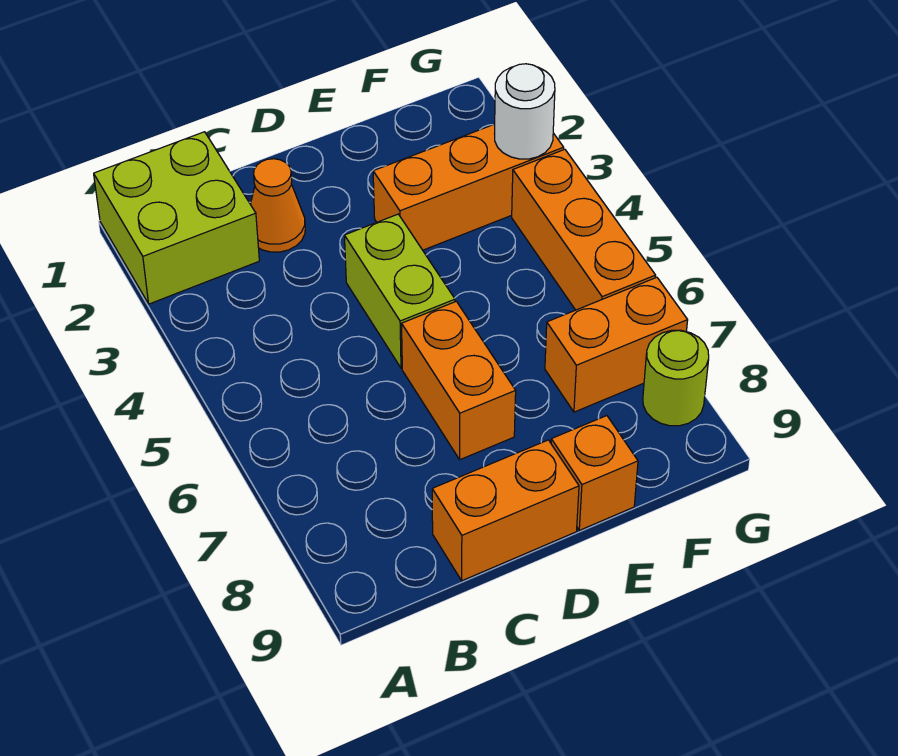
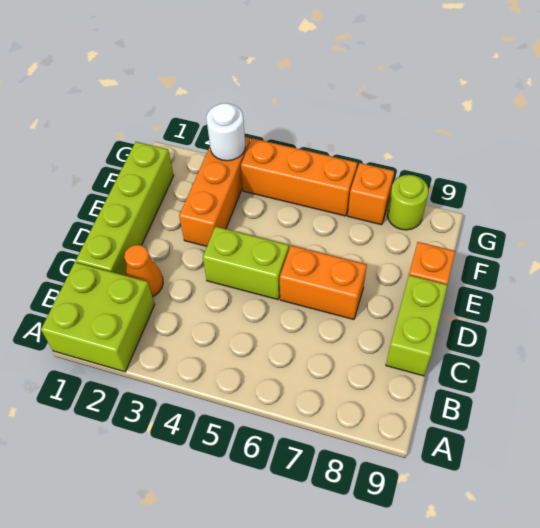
none -> lime 1x4 brick [76,142,174,276]
orange 1x2 brick [432,440,579,581] -> lime 1x2 brick [386,275,447,376]
orange 1x2 brick [545,277,688,412] -> orange 1x1 brick [348,163,394,225]

